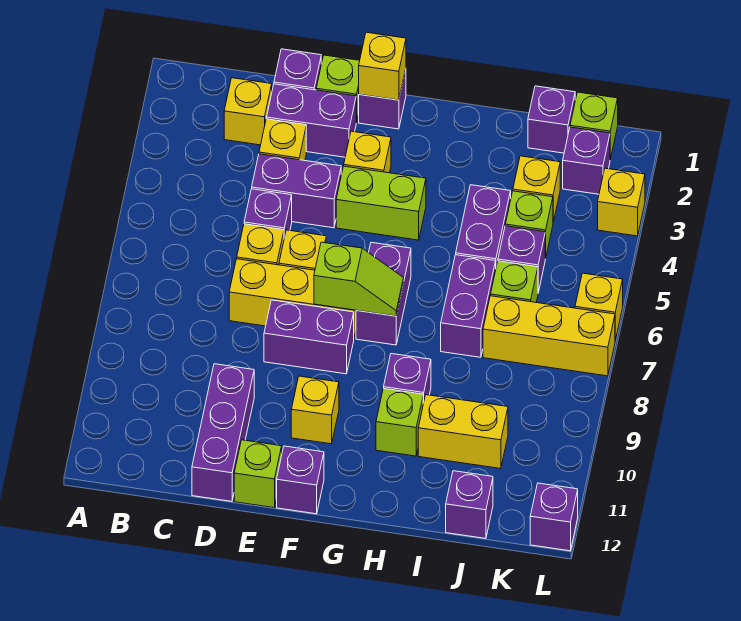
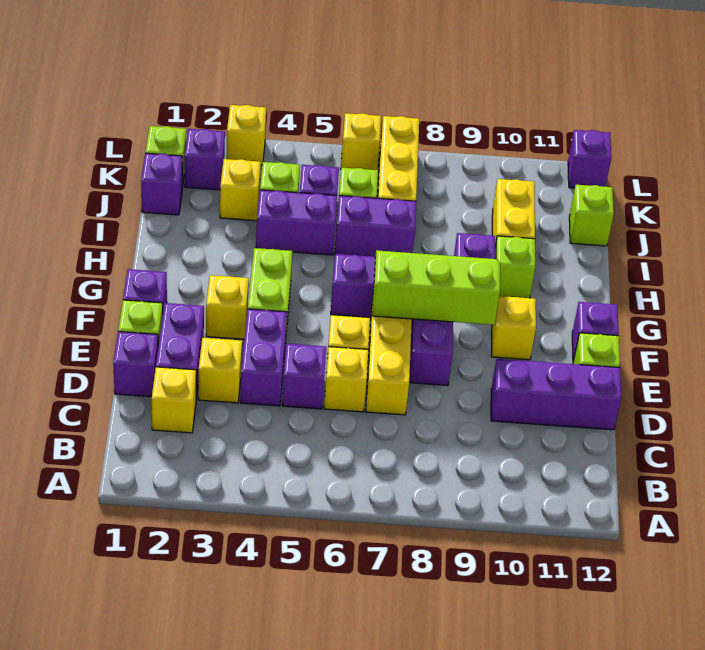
yellow 1x1 brick [359,32,406,100] -> none
lime 1x2 slope [314,242,404,316] -> lime 2x3 slope [372,250,500,325]
purple 1x1 brick [446,471,493,539] -> lime 1x1 brick [569,185,614,246]

